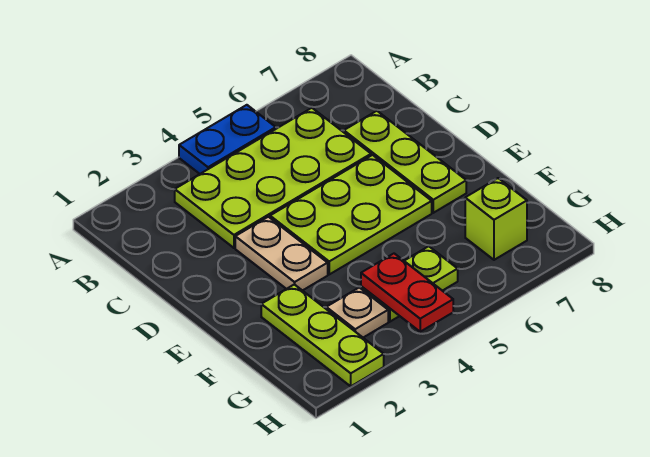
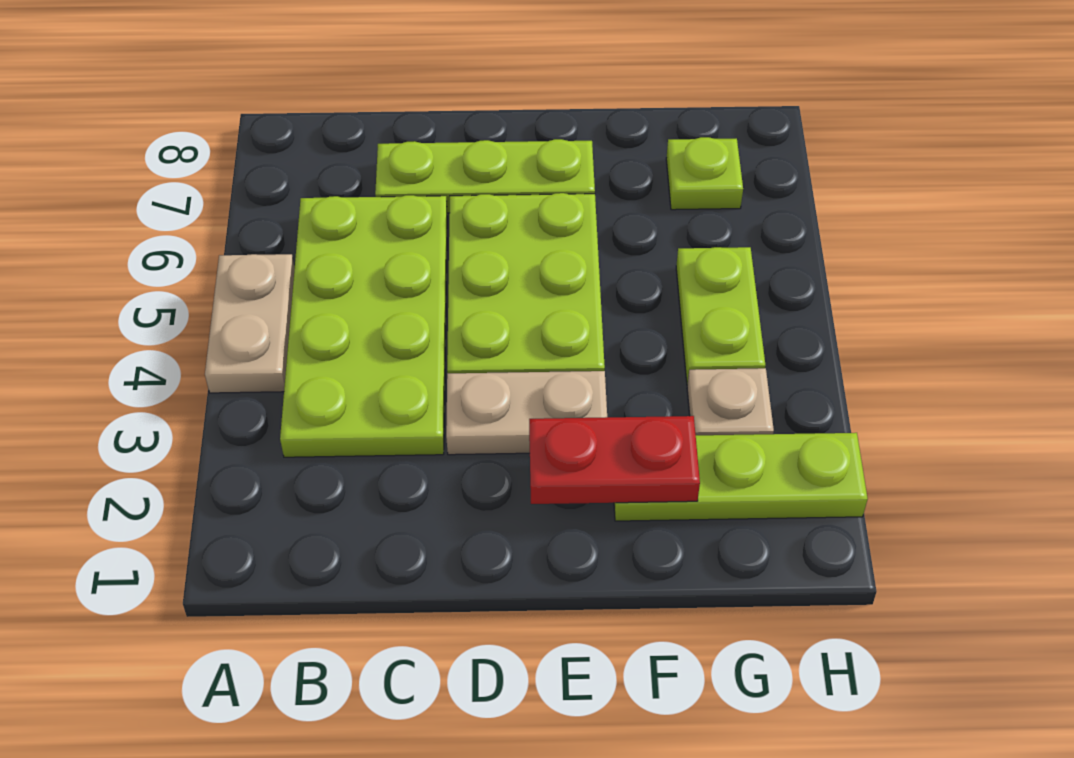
blue 1x2 plate [179,105,276,174] -> tan 1x2 plate [205,254,295,393]
red 1x2 plate [361,254,453,332] -> red 1x2 plate moved to [529,416,700,504]
lime 1x1 brick [465,178,527,260] -> lime 1x1 plate [666,137,743,210]

